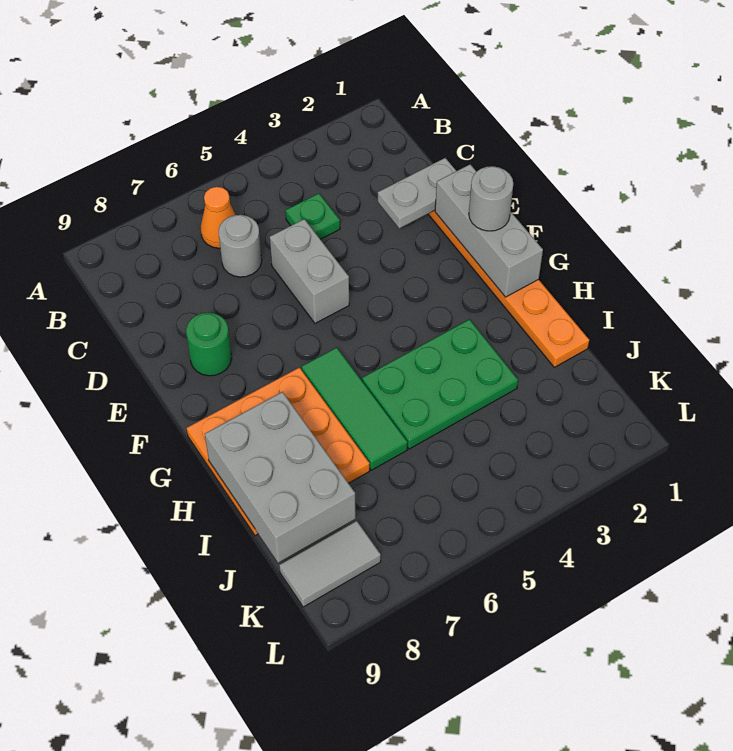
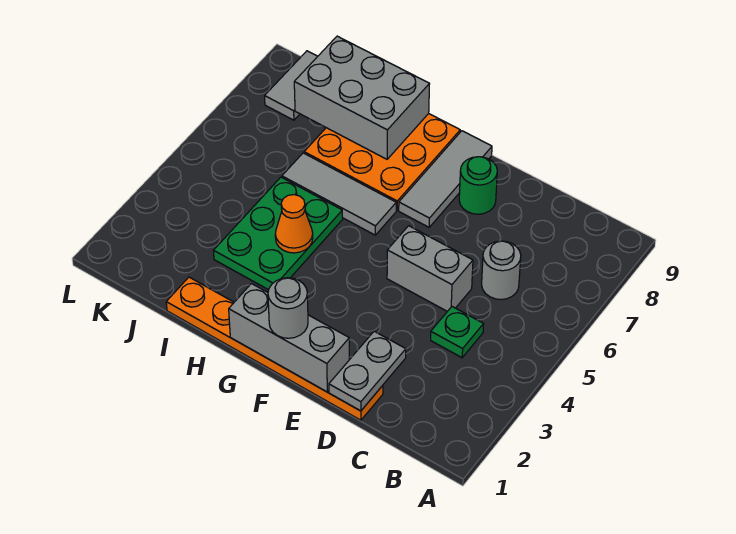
orange 1x1 cone [201,187,235,248] -> orange 1x1 cone moved to [275,195,313,253]
none -> grey 1x3 tile [399,131,492,227]
green 1x3 tile [301,348,408,470] -> grey 1x3 tile [282,153,396,235]

